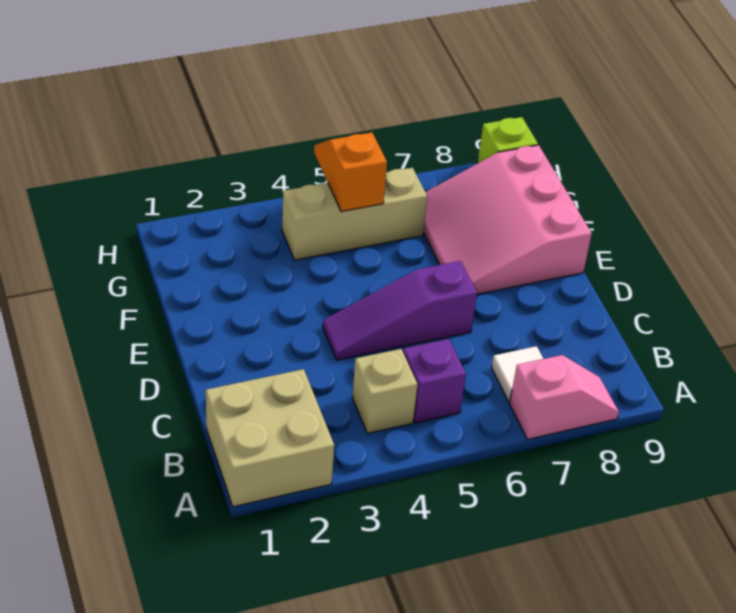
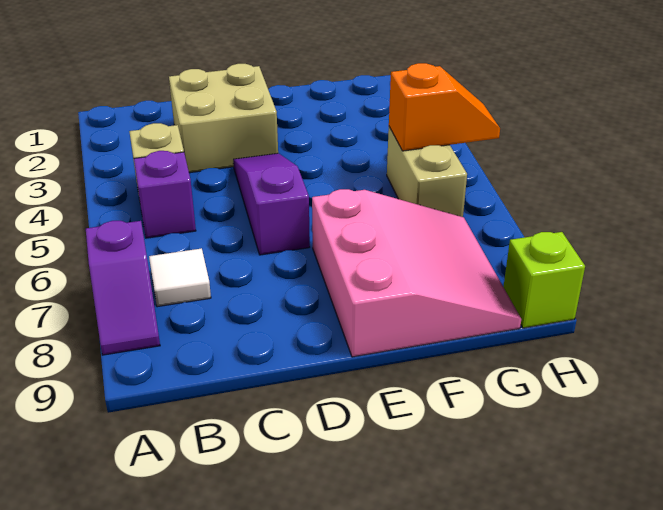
tan 2x2 brick [206,369,334,507] -> tan 2x2 brick moved to [169,64,278,173]
pink 1x2 slope [510,355,619,439] -> purple 1x2 slope [86,221,160,355]
pink 3x3 slope [423,145,592,294] -> pink 3x3 slope turned to [312,189,521,357]
tan 1x3 brick [282,168,427,260] -> tan 1x2 brick [387,127,467,217]

